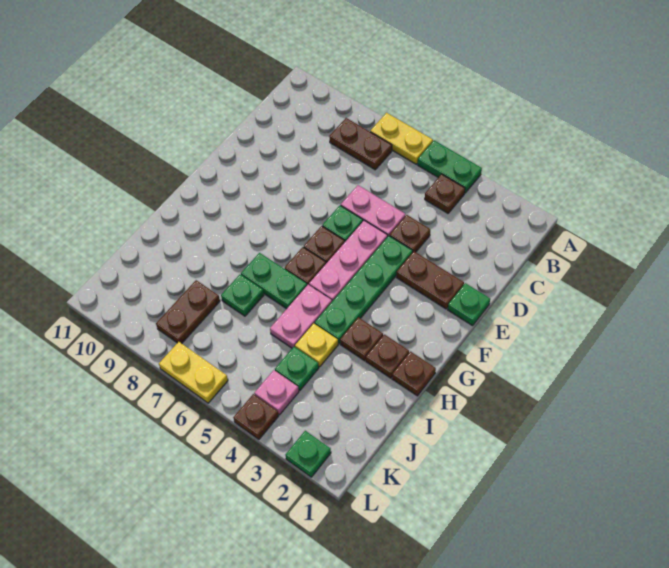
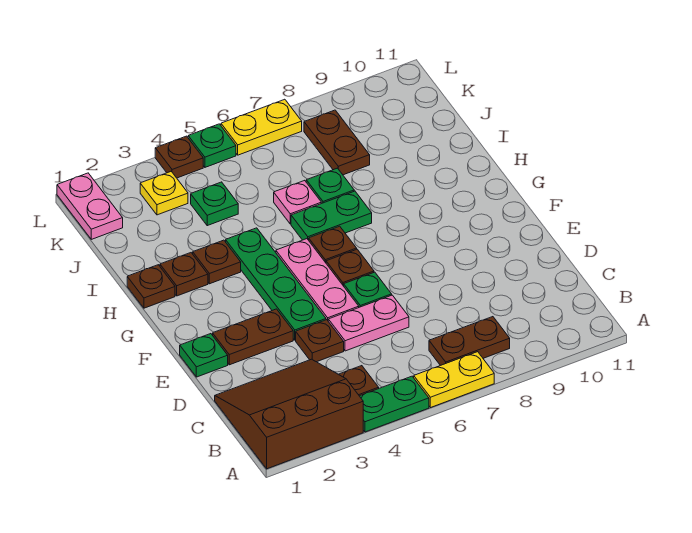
none -> brown 3x3 slope [215,359,363,469]
pink 1x2 plate [270,285,332,348] -> pink 1x2 plate moved to [57,173,123,239]
yellow 1x1 plate [295,324,338,367] -> yellow 1x1 plate moved to [140,172,188,215]
pink 1x1 plate [254,370,299,415] -> pink 1x1 plate moved to [274,180,321,224]
green 1x1 plate [285,431,331,477] -> green 1x1 plate moved to [188,124,236,167]

